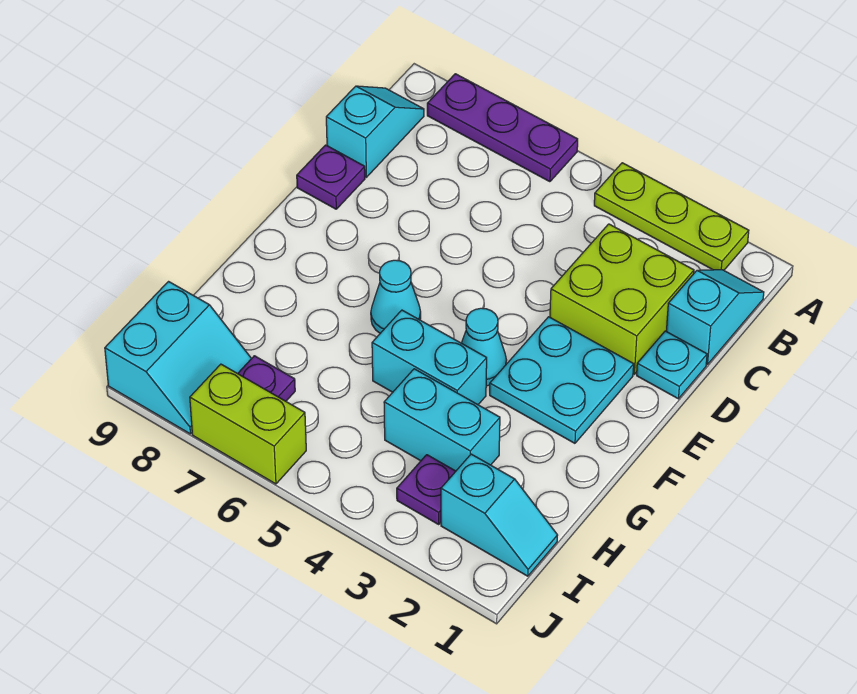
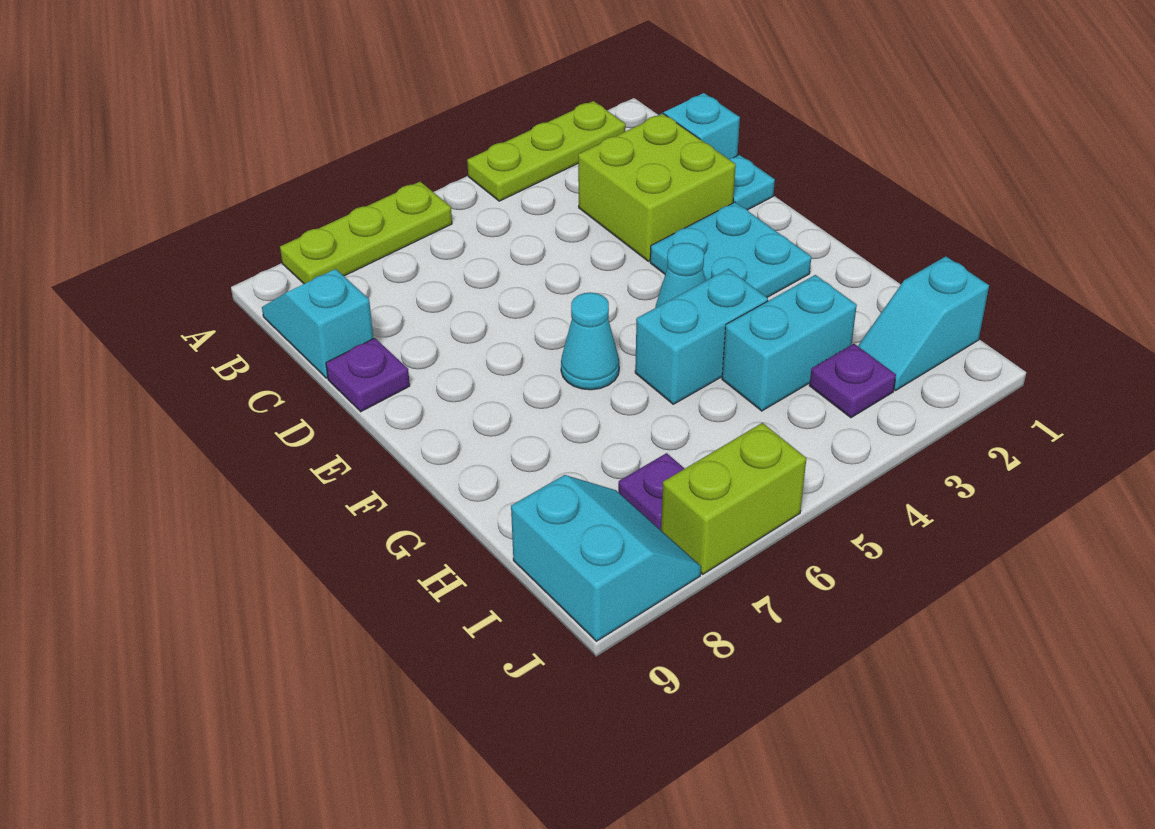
purple 1x3 plate [427,74,578,182] -> lime 1x3 plate [280,182,452,284]
cyan 1x2 slope [441,454,558,576] -> cyan 1x2 slope turned to [858,256,989,391]

